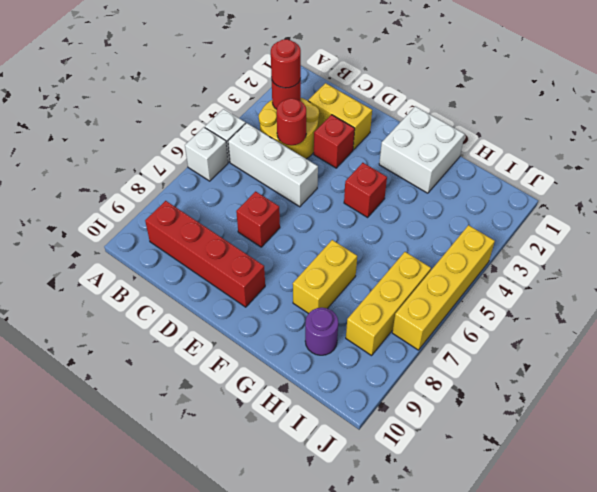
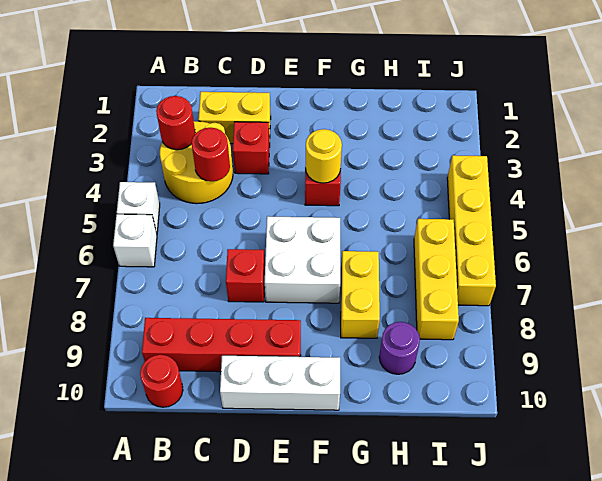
red 1x1 round brick [271,39,301,88] -> red 1x1 round brick moved to [140,355,183,407]
white 1x3 brick [228,123,318,207] -> white 1x3 brick moved to [220,356,340,410]
white 2x2 brick [379,106,465,193] -> white 2x2 brick moved to [265,216,340,303]
none -> yellow 1x1 round brick [305,129,342,183]

